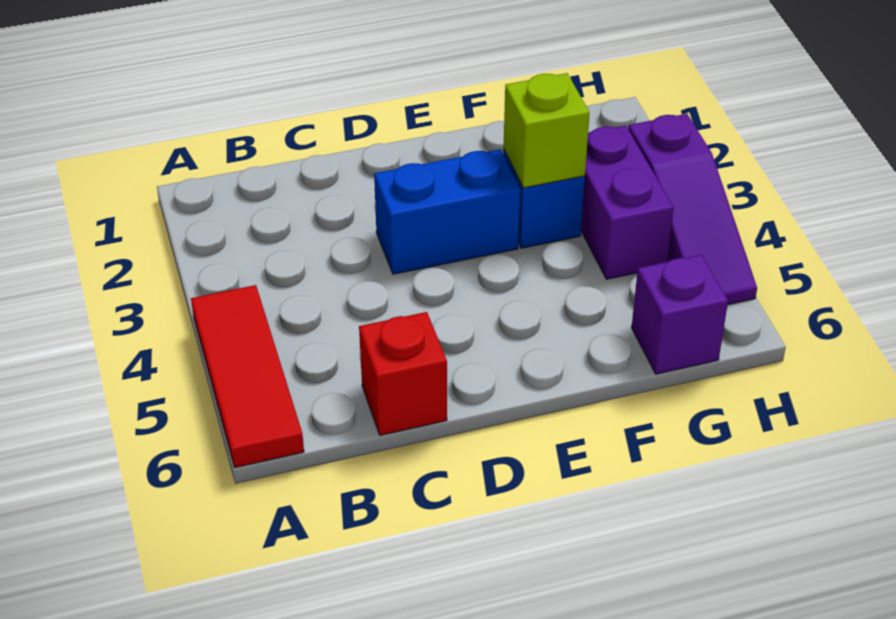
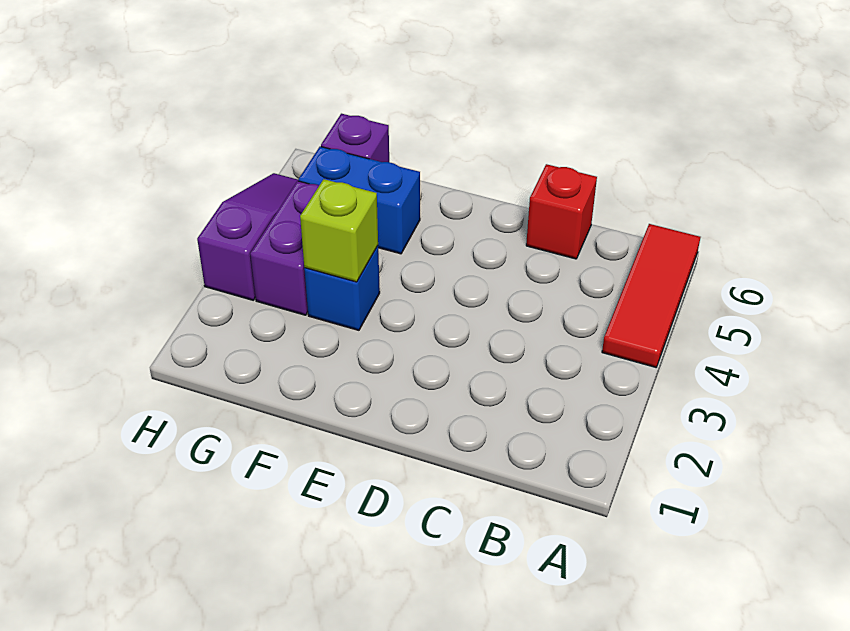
blue 1x2 brick [374,149,520,274] -> blue 1x2 brick moved to [298,147,420,254]

